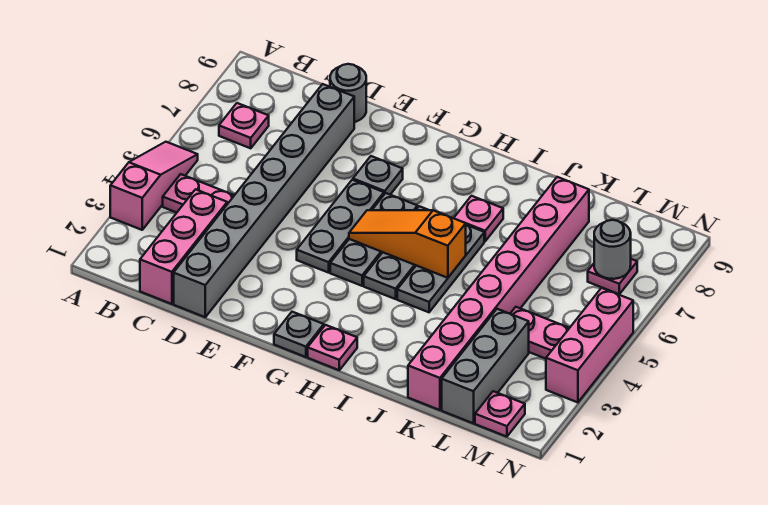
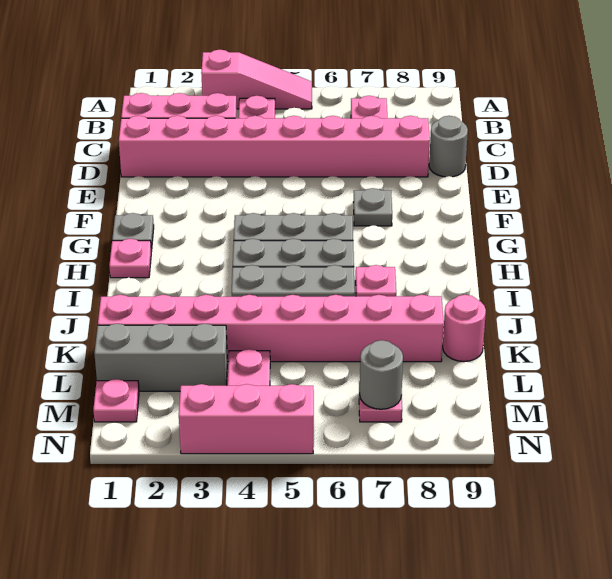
grey 1x8 brick [174,84,354,317] -> pink 1x8 brick [119,116,430,177]
grey 1x3 plate [297,180,384,273] -> none
orange 1x3 slope [349,210,466,278] -> none
none -> pink 1x1 round brick [443,295,486,362]

